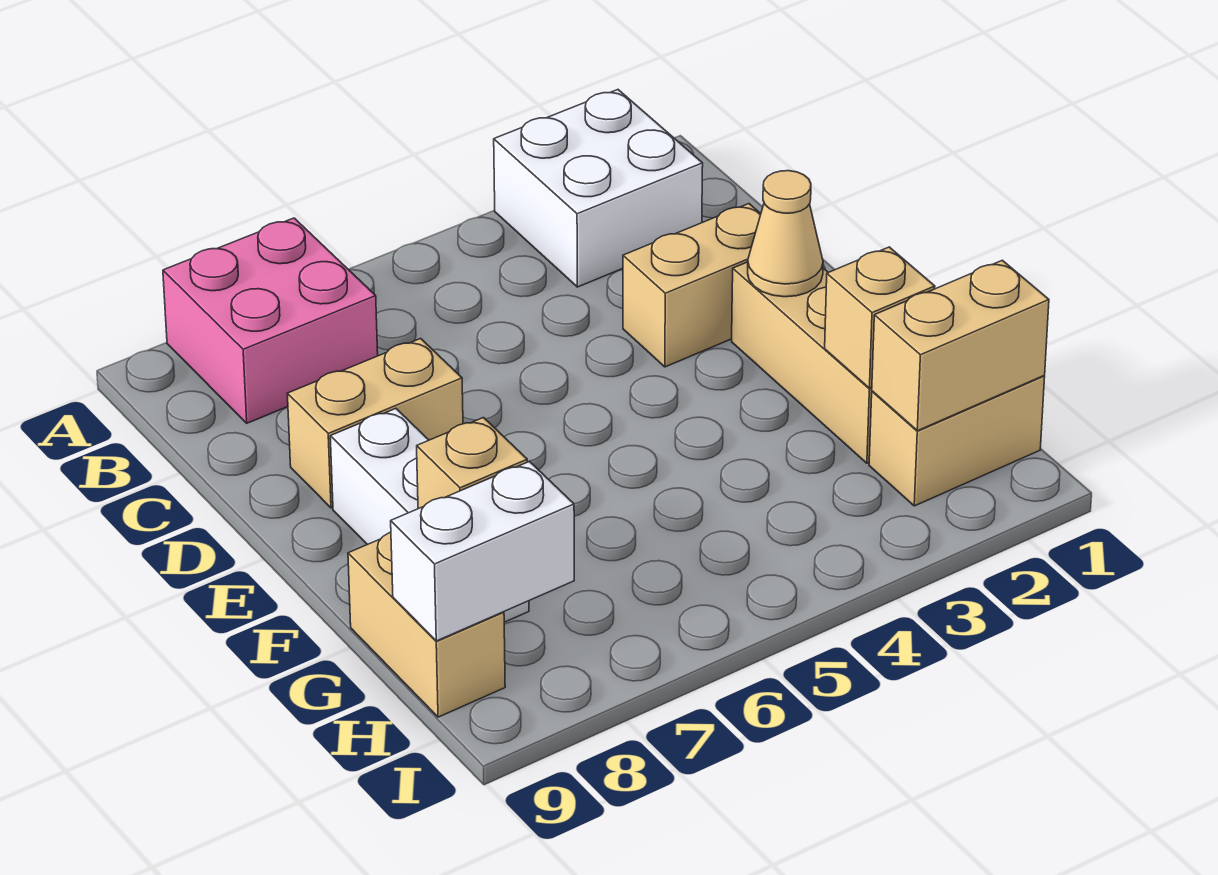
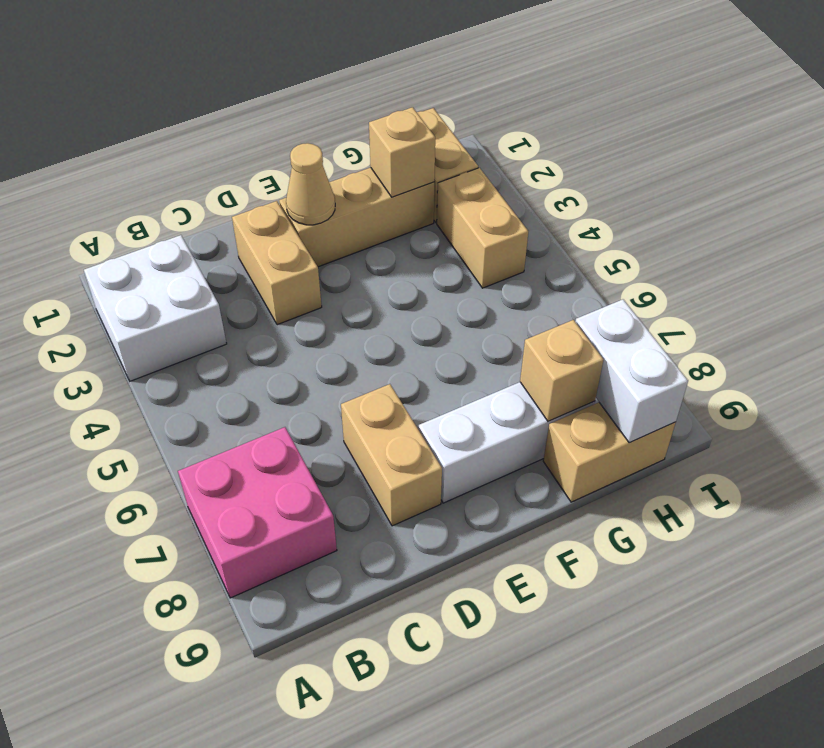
tan 1x2 brick [872,260,1049,431] -> tan 1x2 brick moved to [437,168,528,288]

